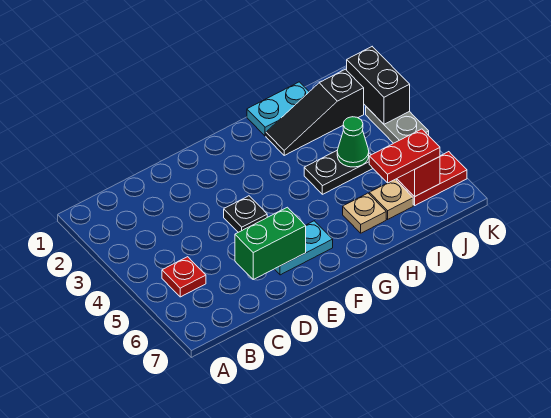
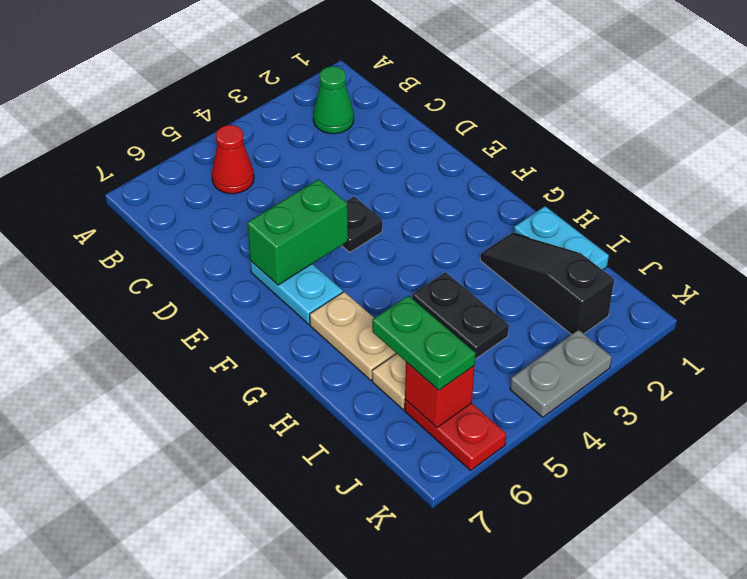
red 1x1 plate [162,257,206,297] -> red 1x1 cone [212,125,254,194]
green 1x2 brick [235,207,306,280] -> green 1x2 brick turned to [247,179,348,285]
tan 1x1 plate [343,193,386,233] -> tan 1x2 plate [310,292,397,380]
green 1x1 cone [337,117,369,167] -> green 1x1 cone moved to [313,66,354,134]
red 1x2 plate [369,129,440,183] -> green 1x2 plate [372,296,476,390]
black 1x2 brick [347,47,410,124] -> none

